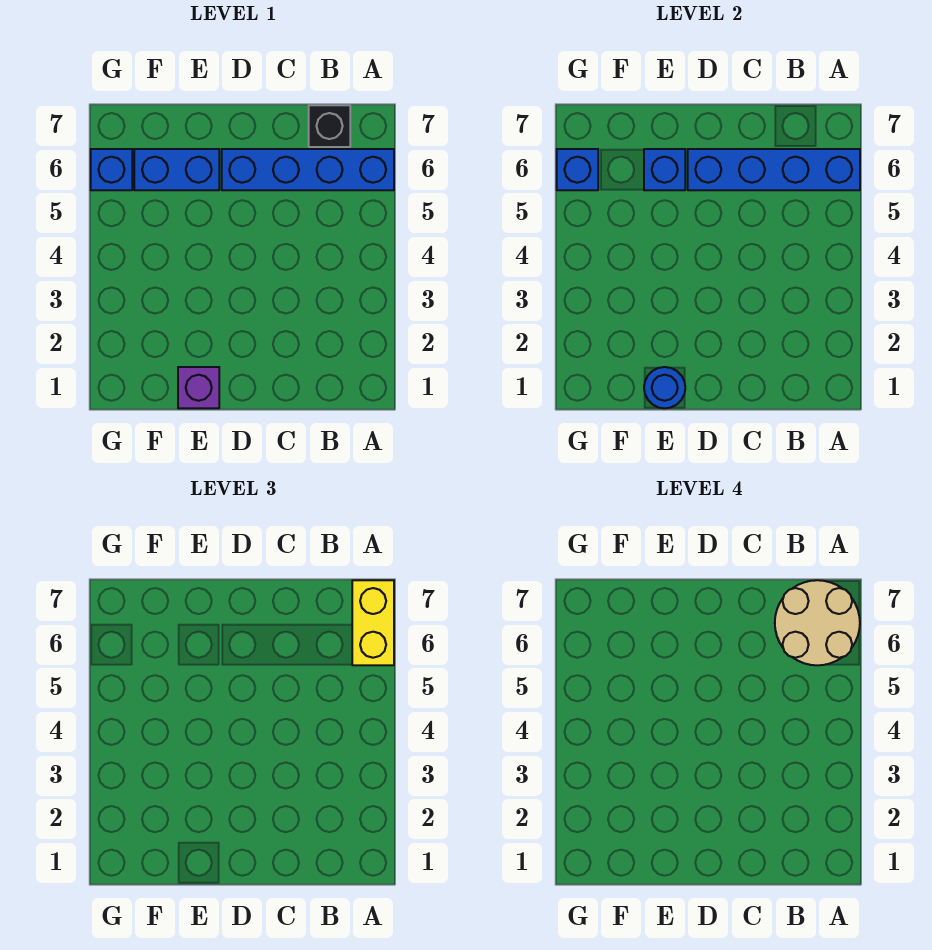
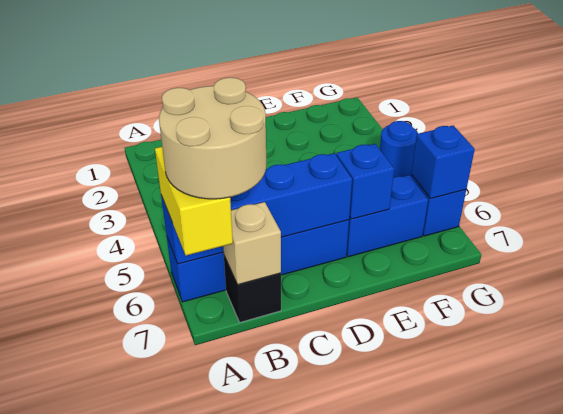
none -> tan 1x1 brick [223,202,281,285]
purple 1x1 brick [178,367,219,408] -> none
blue 1x1 round brick [644,367,685,408] -> blue 1x1 round brick moved to [380,121,418,178]

